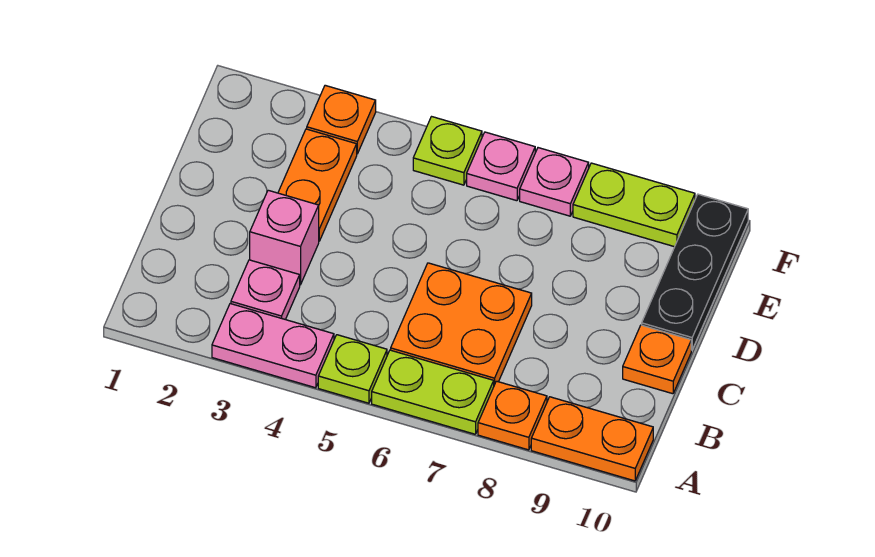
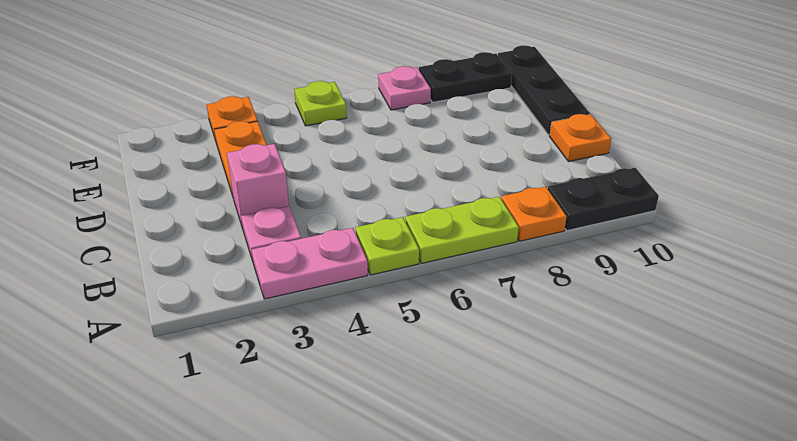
orange 1x2 plate [531,397,653,481] -> black 1x2 plate [548,168,659,231]
orange 2x2 plate [391,263,532,385] -> none
pink 1x1 plate [467,132,535,201] -> none
lime 1x2 plate [573,163,695,247] -> black 1x2 plate [419,52,512,102]

